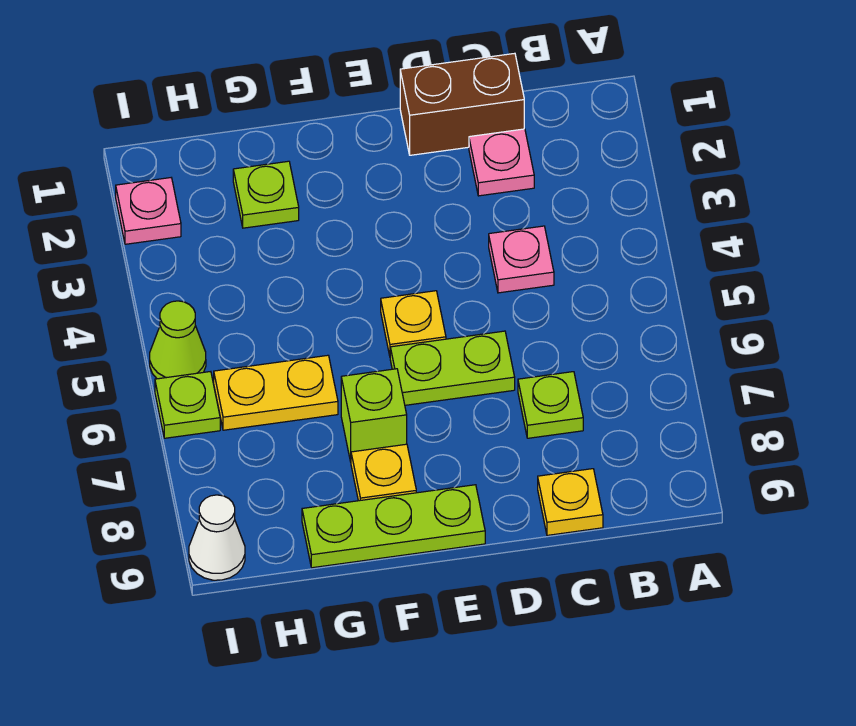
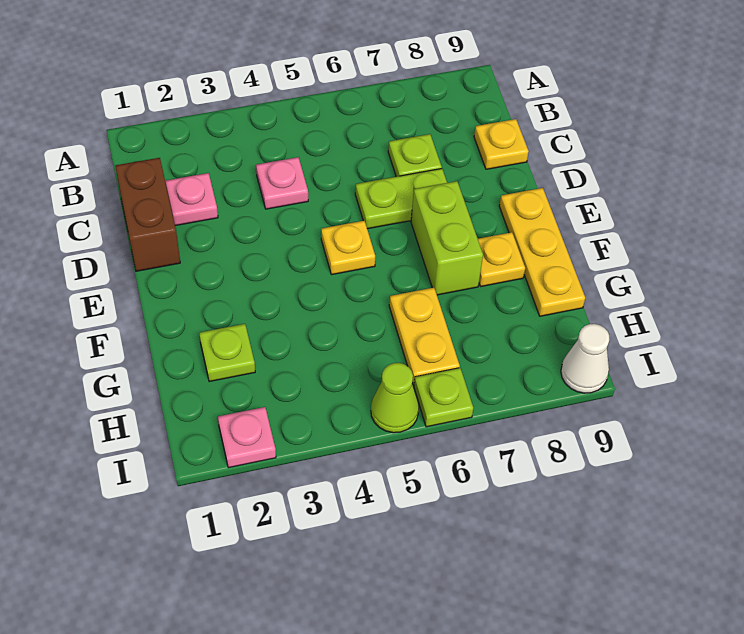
lime 1x2 plate [390,331,515,405] -> lime 1x2 plate turned to [355,169,447,229]
lime 1x3 plate [302,485,485,568] -> yellow 1x3 plate [499,188,585,316]
lime 1x1 brick [341,369,407,462] -> lime 1x2 brick [411,181,483,295]

